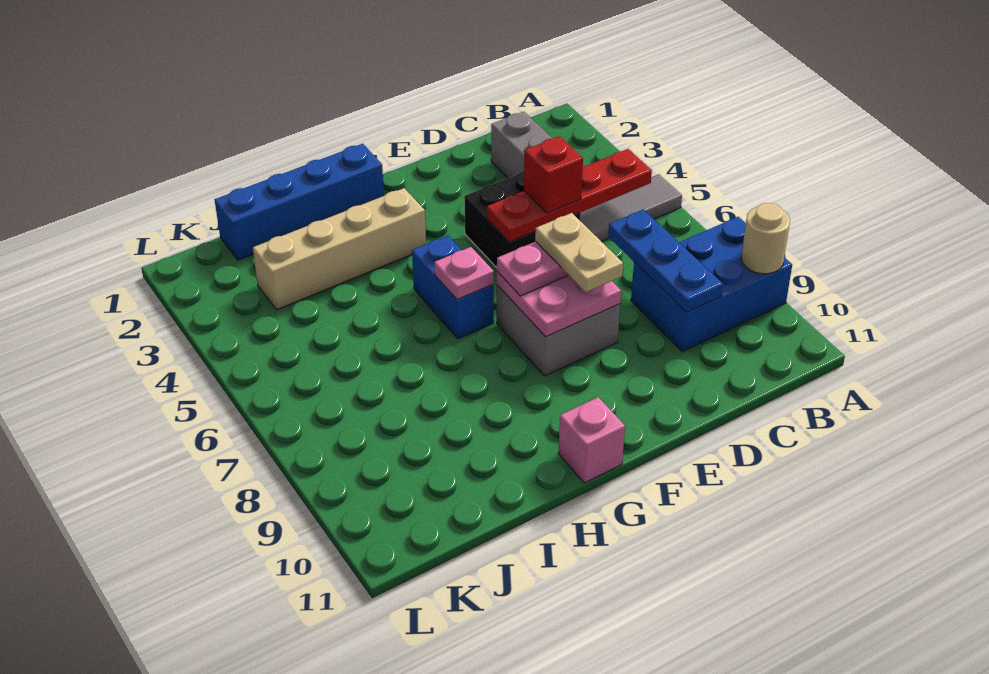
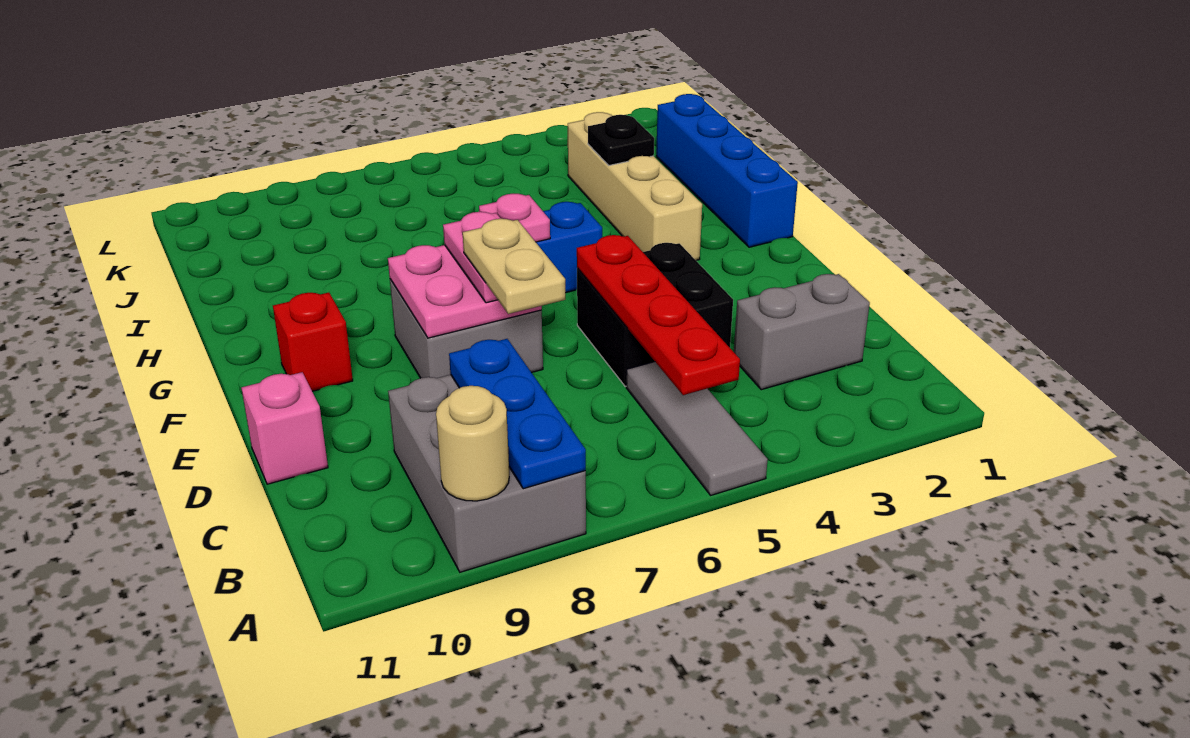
blue 2x3 brick [631,217,792,351] -> grey 2x3 brick [388,375,586,572]
blue 1x3 plate [608,209,723,313] -> blue 1x3 plate turned to [449,339,586,489]
red 1x1 brick [524,136,583,213] -> red 1x1 brick moved to [273,293,353,391]
tan 1x2 plate [535,213,623,292] -> tan 1x2 plate turned to [463,219,565,314]
pink 1x1 brick [558,397,625,483] -> pink 1x1 brick moved to [242,372,328,484]
none -> black 1x1 plate [588,115,654,165]

